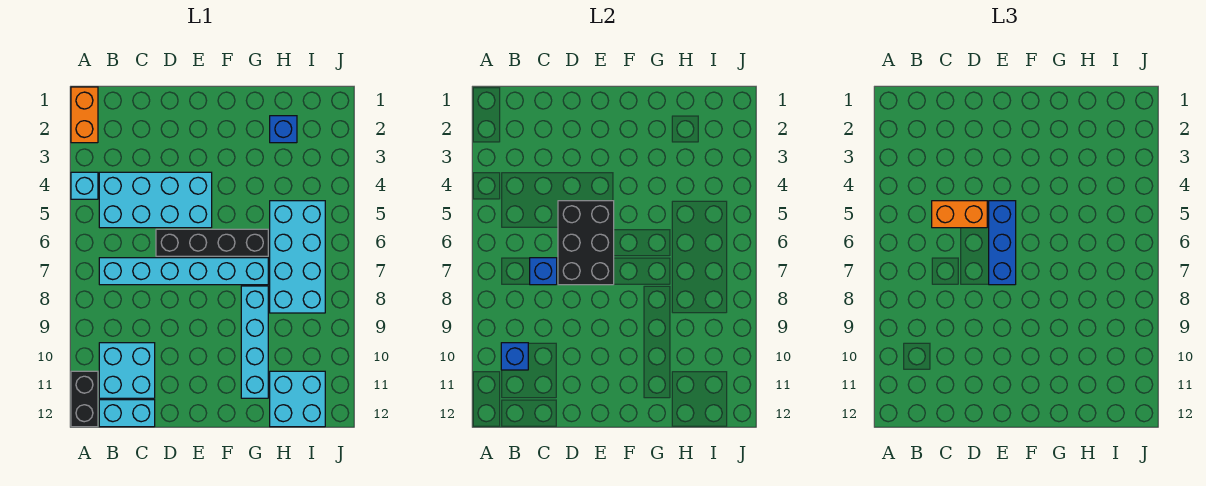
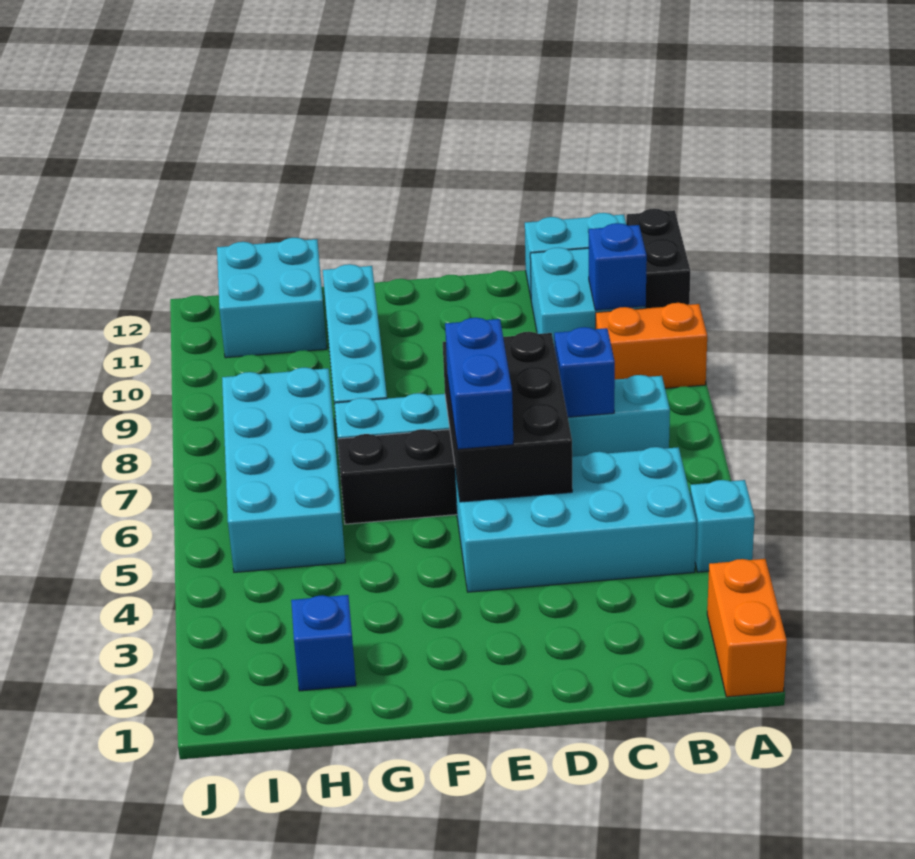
orange 1x2 brick [932,201,987,228] -> orange 1x2 brick moved to [596,303,707,388]
blue 1x3 brick [989,201,1016,285] -> blue 1x2 brick [445,318,513,449]

